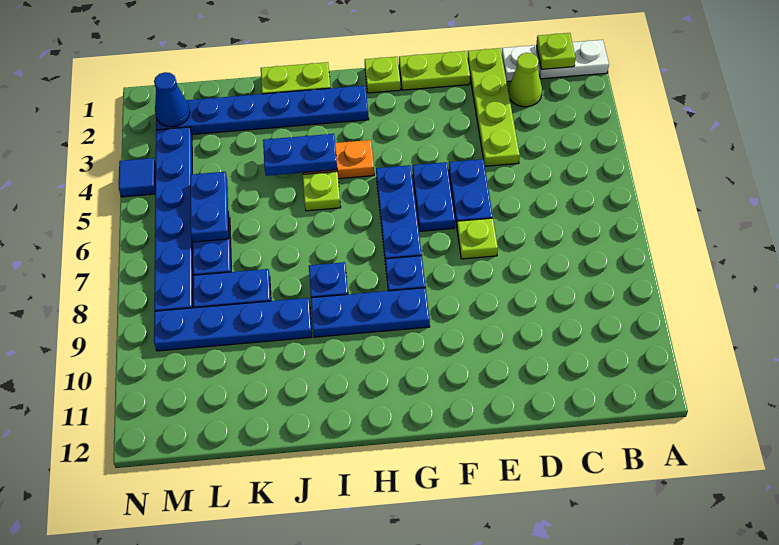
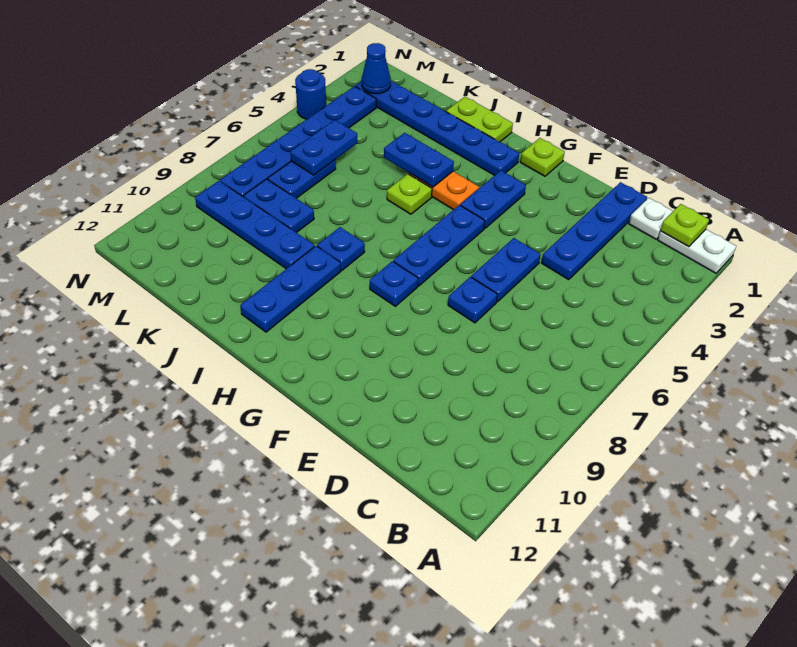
lime 1x1 cone [508,53,542,107] -> none
lime 1x4 plate [467,48,520,166] -> blue 1x4 plate [542,182,647,280]
lime 1x2 plate [399,51,470,90] -> none
lime 1x1 plate [457,218,498,259] -> blue 1x1 plate [448,277,497,323]
blue 1x2 plate [412,162,455,231] -> blue 1x2 plate moved to [460,171,526,229]
blue 1x3 plate [311,288,430,337] -> blue 1x3 plate turned to [240,246,341,332]
blue 1x1 tile [119,158,156,197] -> blue 1x1 round brick [295,69,326,119]

